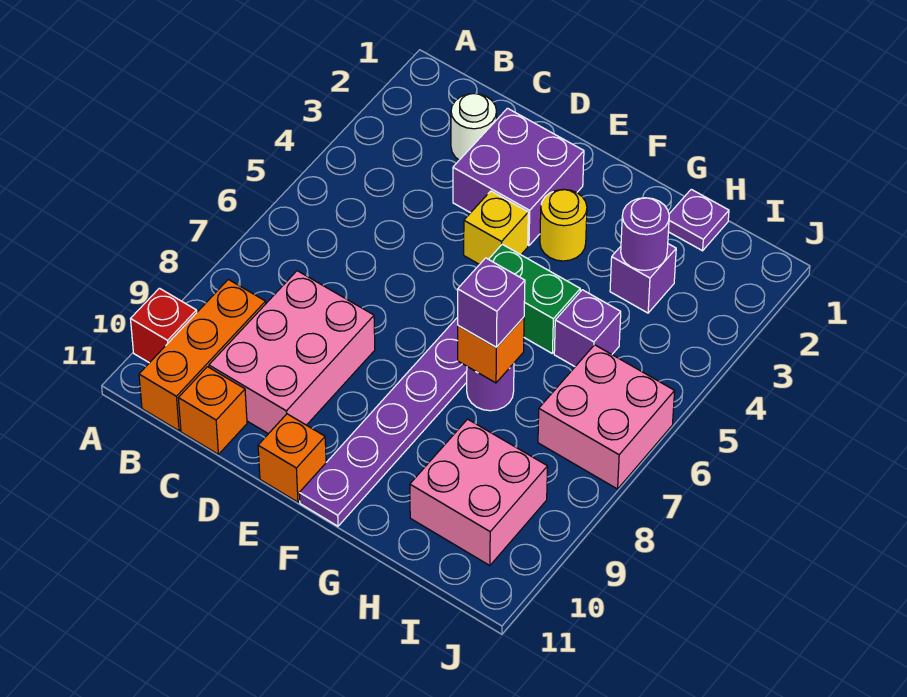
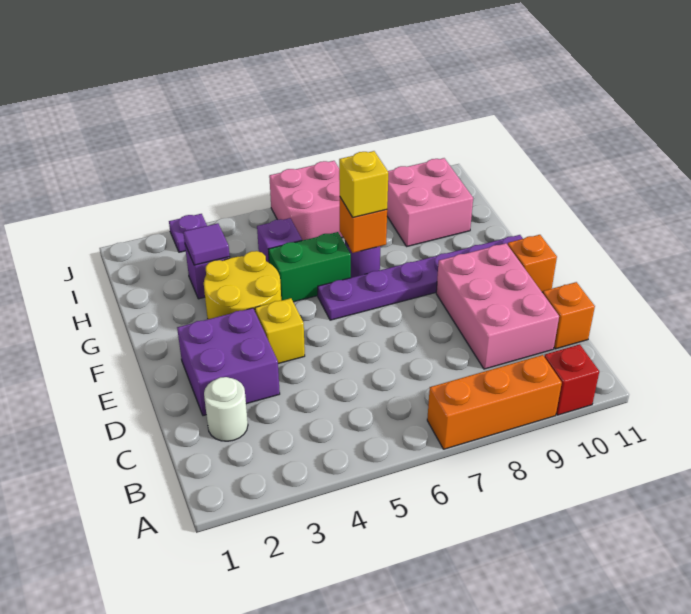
orange 1x3 brick [139,279,266,431] -> orange 1x3 brick moved to [427,355,562,449]
pink 2x3 brick [209,271,375,434] -> pink 2x3 brick turned to [436,243,559,369]
yellow 1x1 round brick [540,189,587,261] -> yellow 2x2 round brick [204,251,281,319]
green 1x2 brick [489,244,580,353] -> green 1x2 brick turned to [269,232,351,302]
purple 1x1 brick [458,258,525,347] -> yellow 1x1 brick [339,151,388,218]
purple 1x1 plate [668,189,729,251] -> purple 1x1 plate moved to [169,214,207,252]
purple 1x1 round brick [621,198,669,270] -> purple 1x1 tile [183,223,230,265]

